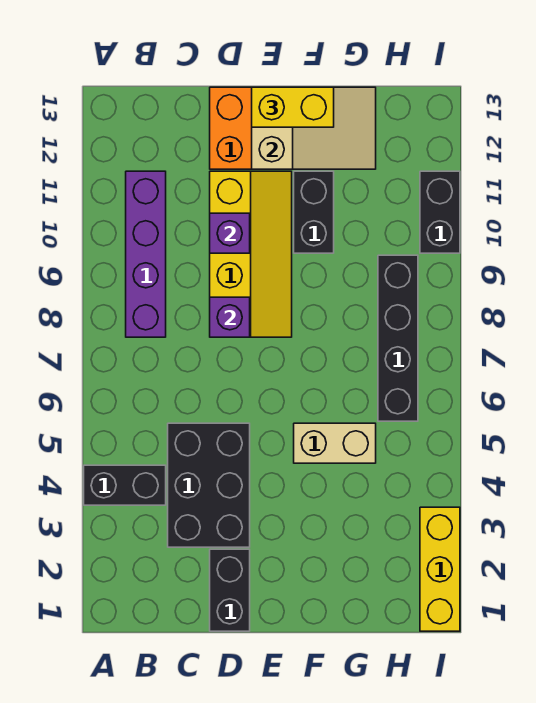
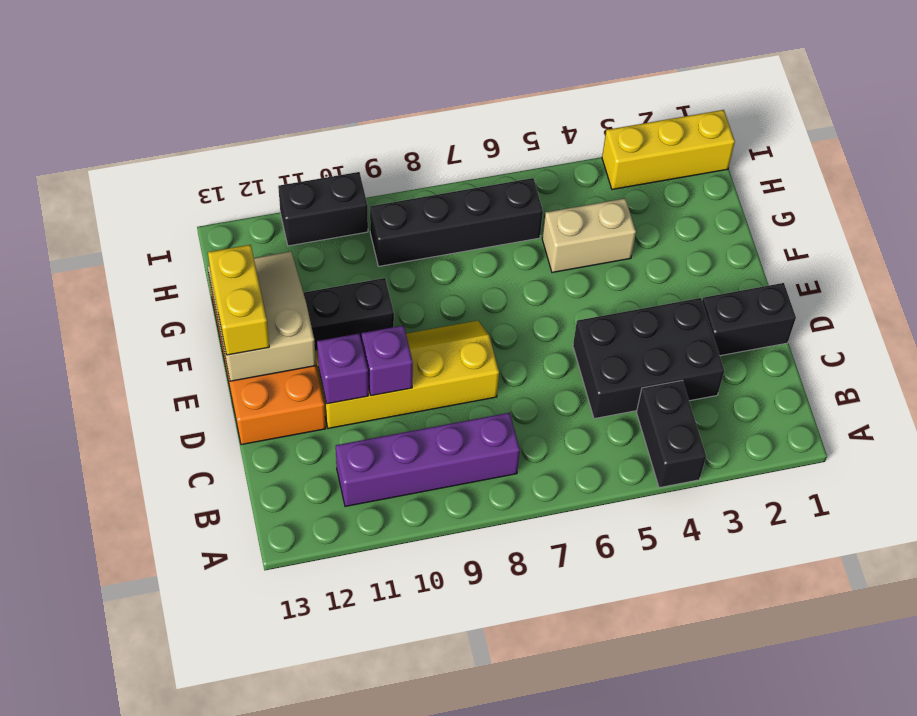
purple 1x1 brick [210,297,250,337] -> purple 1x1 brick moved to [317,334,368,404]
tan 1x2 brick [294,423,376,463] -> tan 1x2 brick turned to [542,199,636,273]

